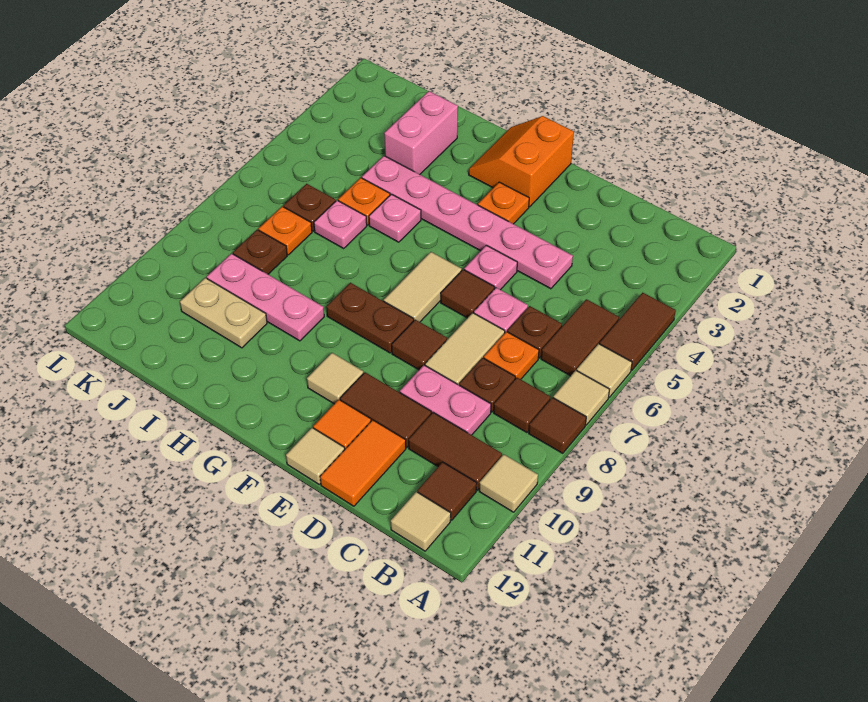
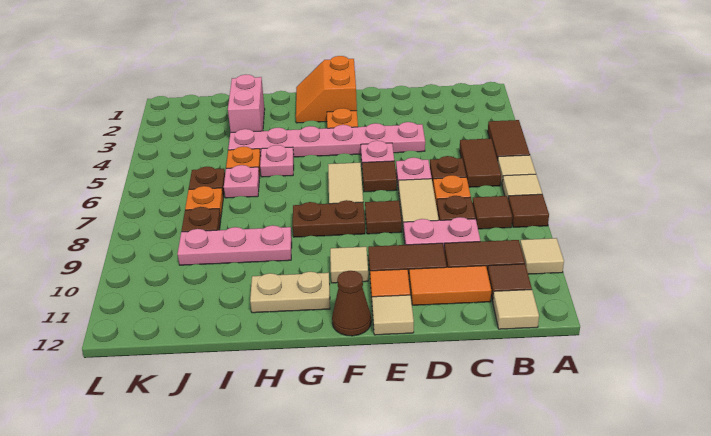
orange 1x2 tile [320,420,406,506] -> orange 1x2 tile turned to [409,266,491,305]
none -> brown 1x1 cone [332,271,371,336]
tan 1x2 plate [180,278,267,348] -> tan 1x2 plate moved to [250,272,330,313]

